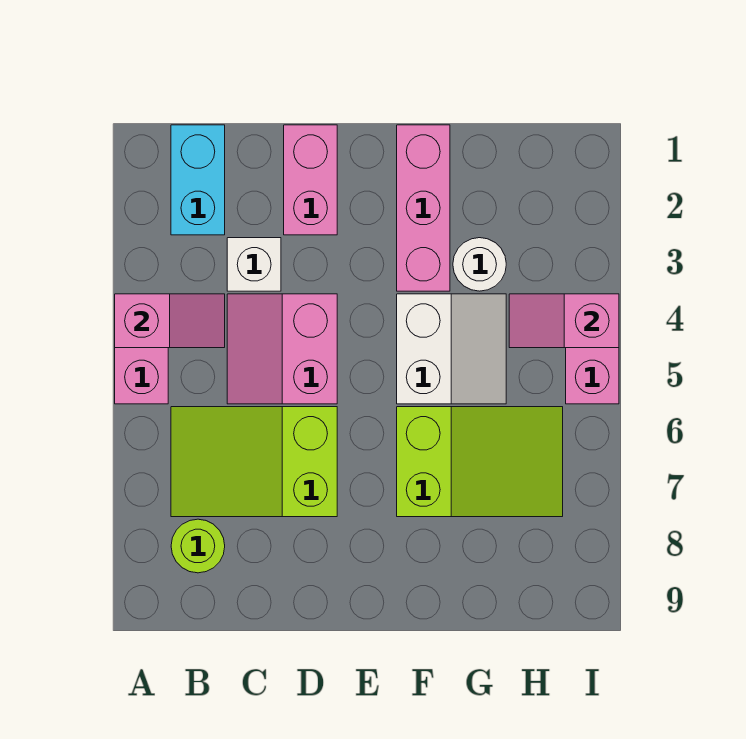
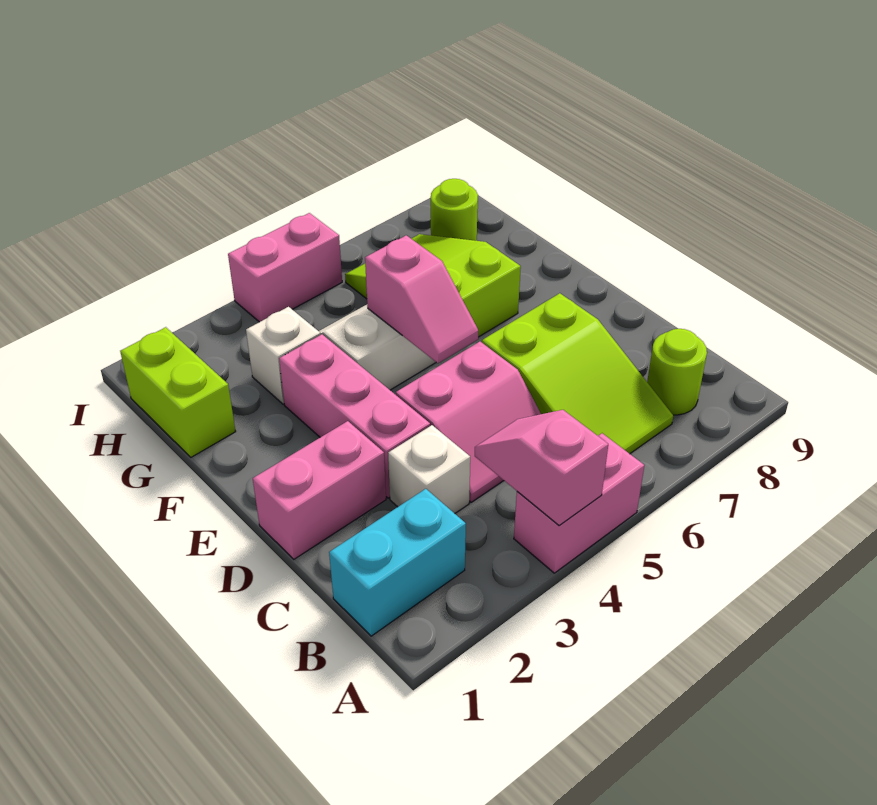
pink 1x3 brick [397,125,450,291] -> pink 1x3 brick turned to [279,334,430,498]
none -> lime 1x2 brick [120,327,236,457]
white 1x1 round brick [453,238,506,291] -> white 1x1 brick [246,307,321,404]
pink 1x2 slope [509,294,619,348] -> pink 1x2 slope moved to [365,235,478,363]
none -> lime 1x1 round brick [431,179,478,241]

